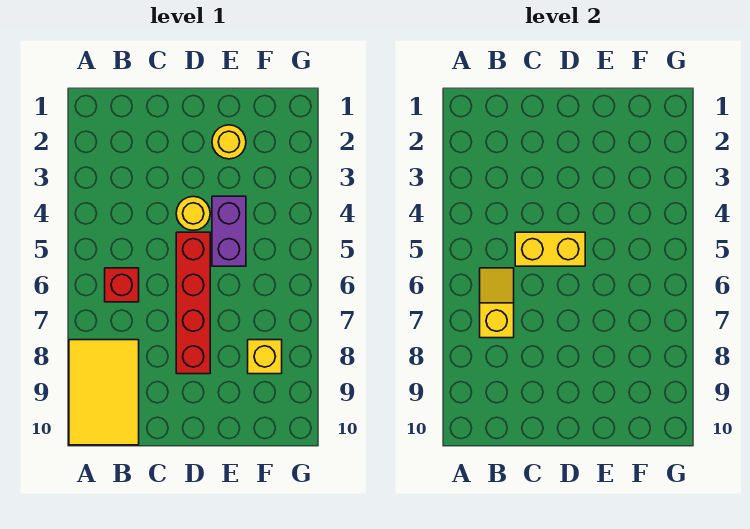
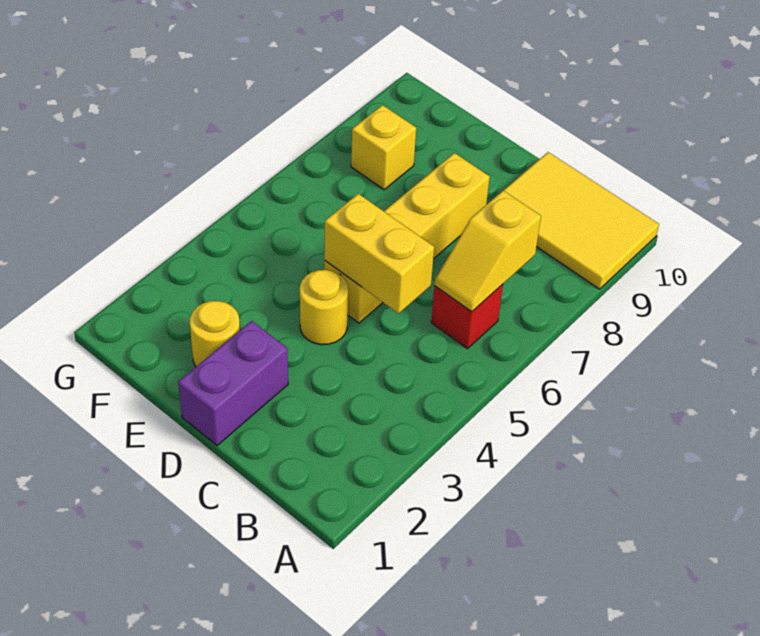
yellow 2x3 tile [69,340,139,445] -> yellow 2x3 tile turned to [503,152,659,289]
red 1x4 brick [176,232,210,374] -> yellow 1x4 brick [324,153,490,323]
purple 1x2 brick [212,196,246,266] -> purple 1x2 brick moved to [178,321,288,446]

